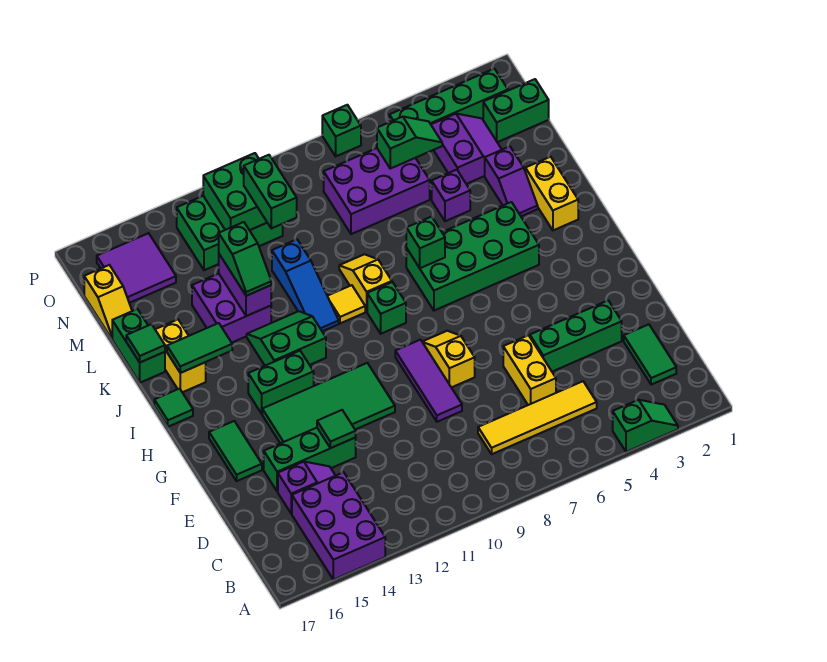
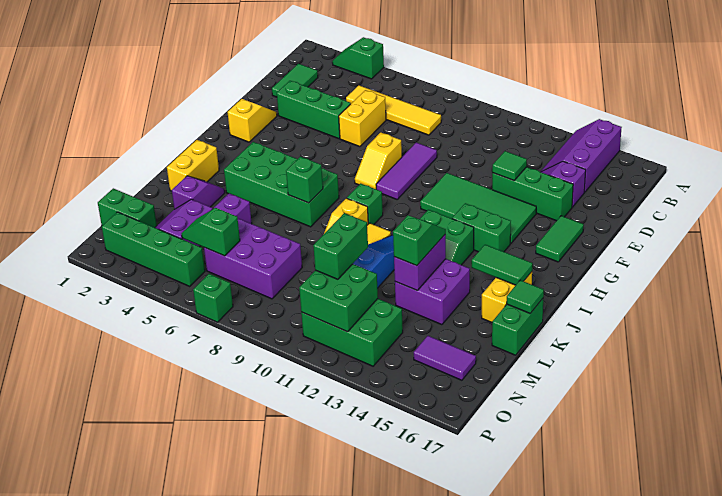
purple 2x3 brick [292,472,385,580] -> purple 2x3 slope [541,119,622,192]
green 1x1 tile [154,389,193,427] -> none
yellow 1x2 slope [84,265,132,338] -> yellow 1x2 slope moved to [228,99,277,142]
purple 2x2 tile [97,233,176,303] -> purple 1x2 tile [414,336,476,380]

